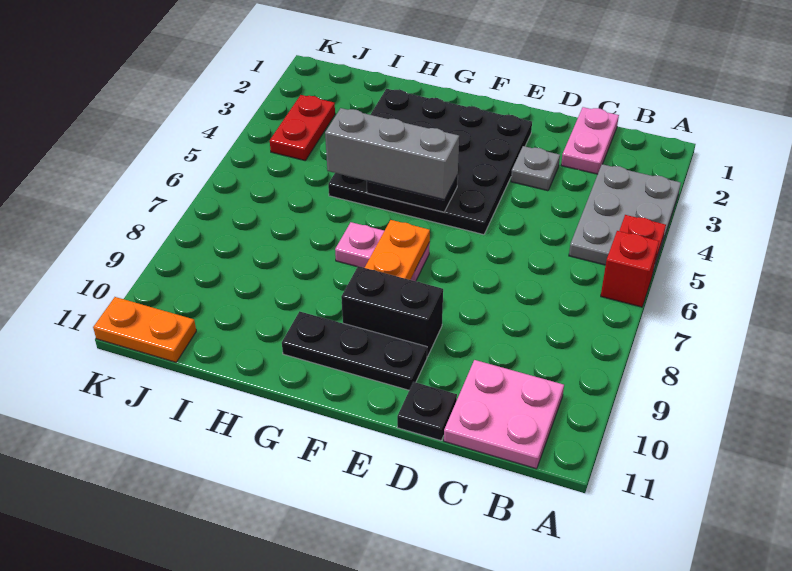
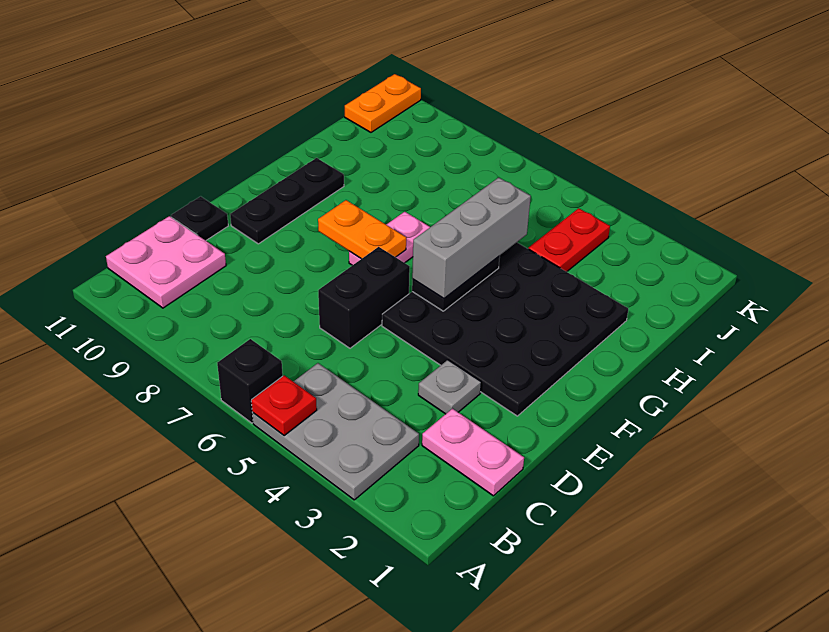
red 1x1 brick [601,231,659,307] -> black 1x1 brick [217,339,283,423]
black 1x2 brick [341,266,443,357] -> black 1x2 brick moved to [318,247,410,348]
red 1x2 plate [270,95,335,160] -> red 1x2 plate turned to [528,208,610,272]

